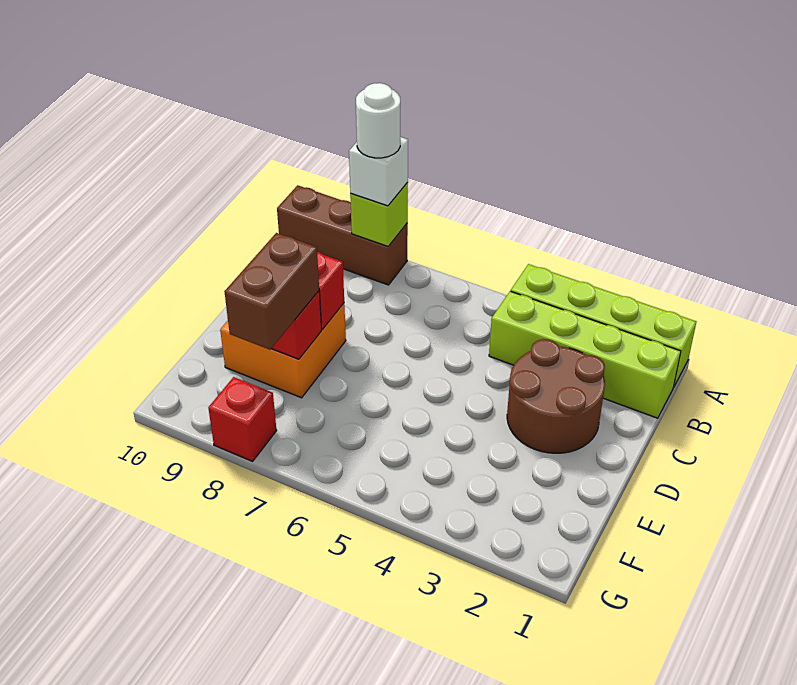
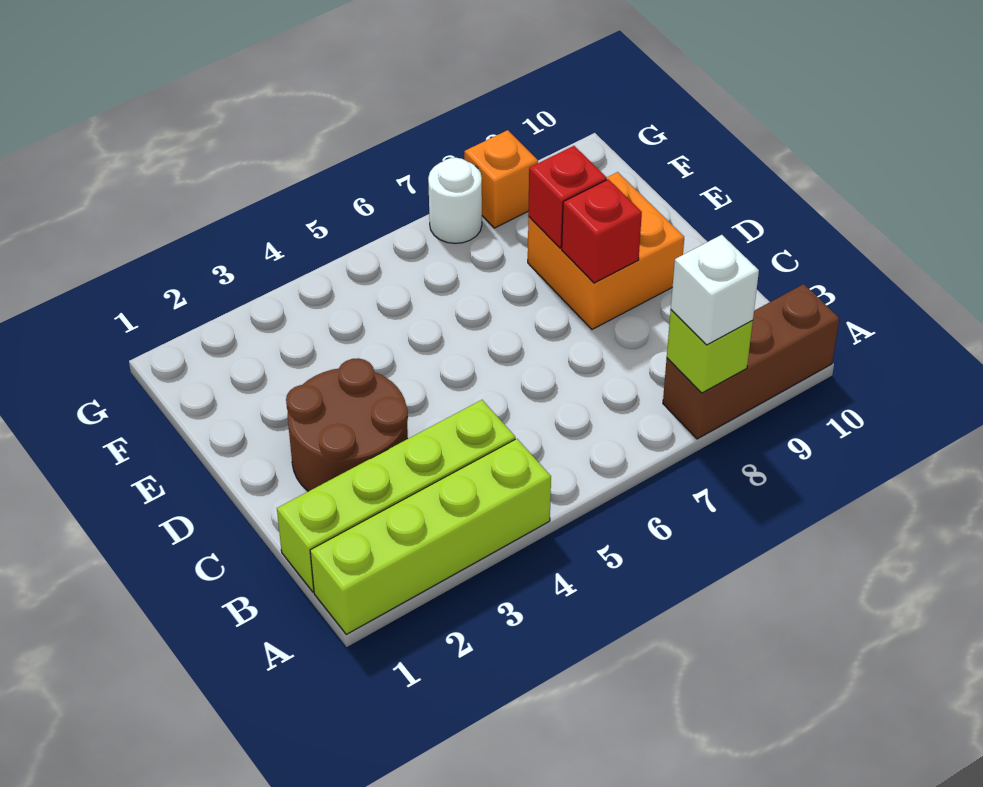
white 1x1 round brick [356,83,400,158] -> white 1x1 round brick moved to [428,158,482,243]
brown 1x2 brick [224,233,319,350] -> none
red 1x1 brick [208,377,277,461] -> orange 1x1 brick [464,130,538,228]

